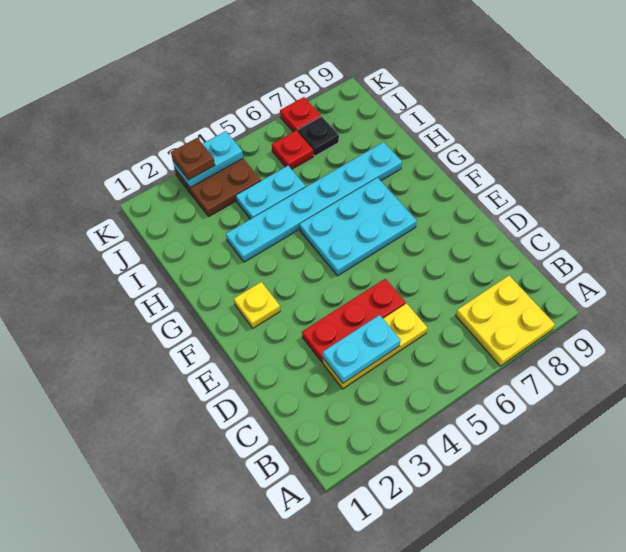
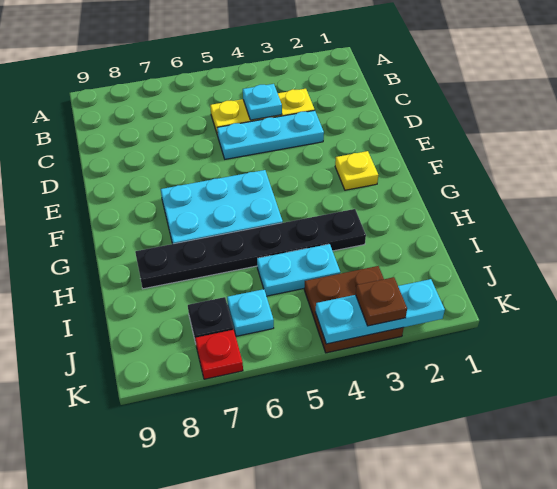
yellow 2x2 plate [456,276,555,366] -> none
cyan 1x2 plate [323,315,401,383] -> cyan 1x1 plate [243,84,282,120]
red 1x3 plate [302,279,406,362] -> cyan 1x3 plate [217,110,324,159]
cyan 1x6 plate [226,142,402,262] -> black 1x6 plate [135,209,366,289]
red 1x1 plate [272,131,313,169] -> cyan 1x1 plate [227,289,274,336]
cyan 1x2 plate [173,131,243,188] -> cyan 1x3 plate [315,279,445,344]

